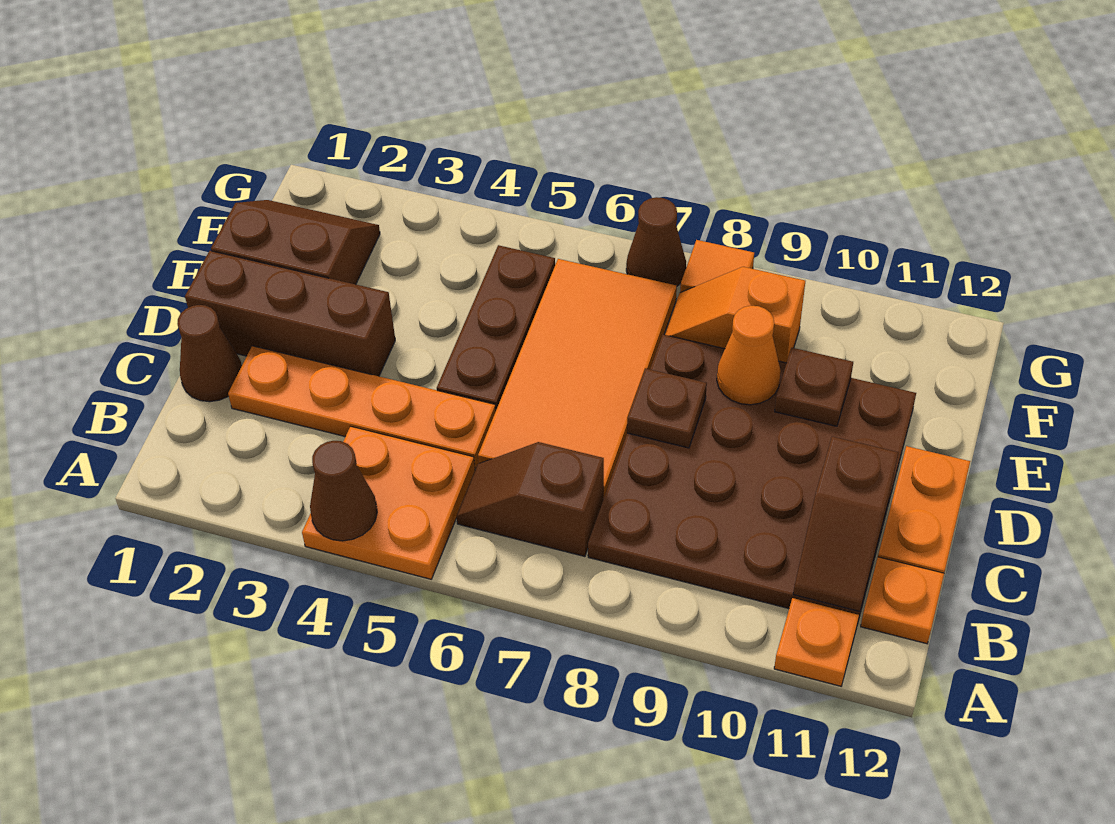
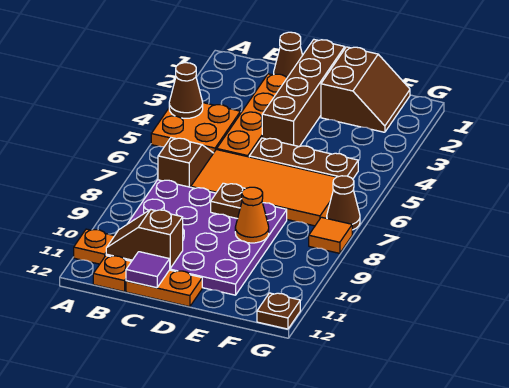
brown 4x4 plate [588,335,916,620] -> purple 4x4 plate [106,180,287,295]
none -> purple 1x1 tile [126,252,170,288]
brown 1x3 brick [185,251,395,376] -> brown 1x4 brick [262,40,345,147]
brown 1x1 plate [775,348,853,426] -> brown 1x1 plate moved to [257,293,300,329]
orange 1x2 slope [664,267,805,363] -> none

